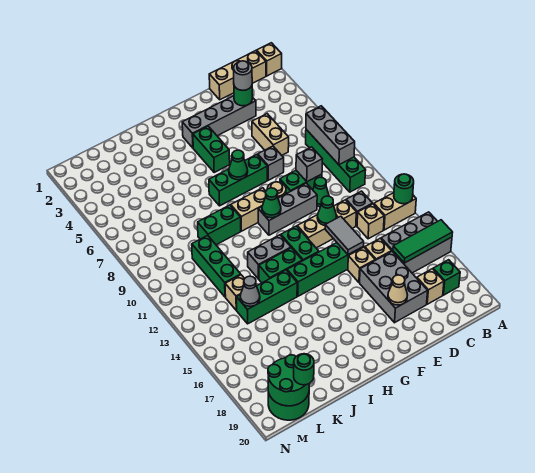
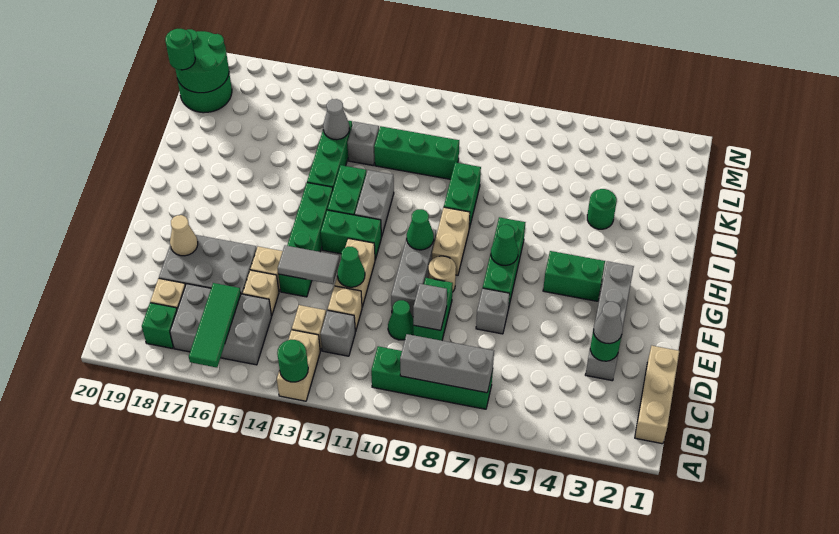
tan 1x1 brick [257,43,282,76] -> none
grey 2x3 brick [381,212,452,273] -> grey 2x3 brick turned to [170,284,272,365]
grey 1x1 round brick [234,61,252,90] -> grey 1x1 cone [594,302,623,344]
tan 1x2 brick [252,114,289,155] -> none
none -> green 1x1 round brick [587,189,617,229]
tan 1x1 brick [225,275,245,310] -> grey 1x1 brick [347,122,379,165]

